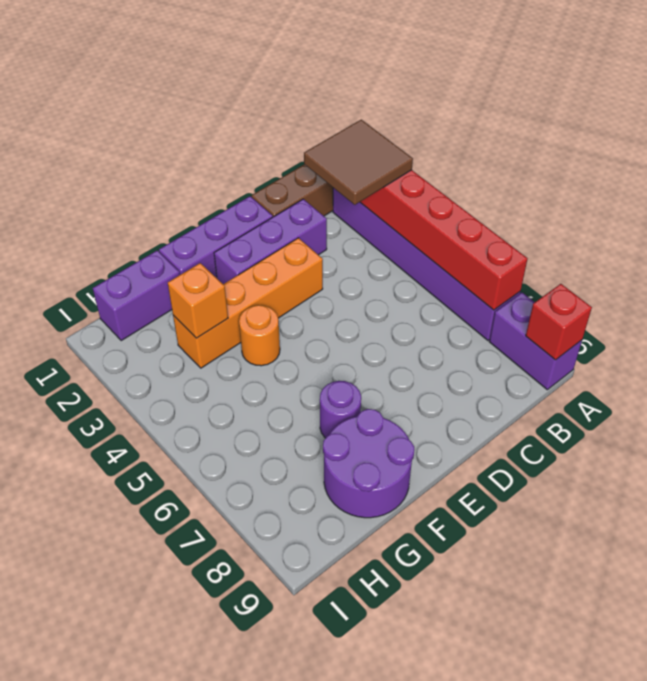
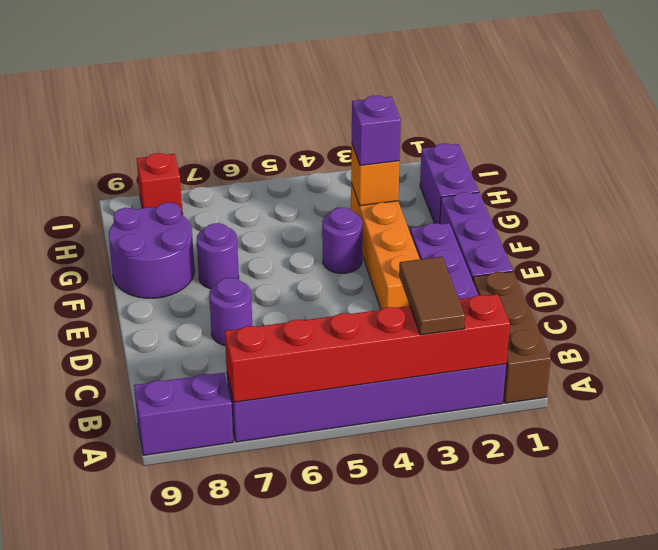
brown 2x2 tile [304,120,413,205] -> brown 1x2 tile [399,257,465,335]
red 1x1 brick [526,284,592,360] -> red 1x1 brick moved to [137,153,183,215]
none -> purple 1x1 round brick [209,278,252,345]
orange 1x1 round brick [239,305,280,366] -> purple 1x1 round brick [322,208,362,273]
none -> purple 1x1 brick [352,96,401,166]

